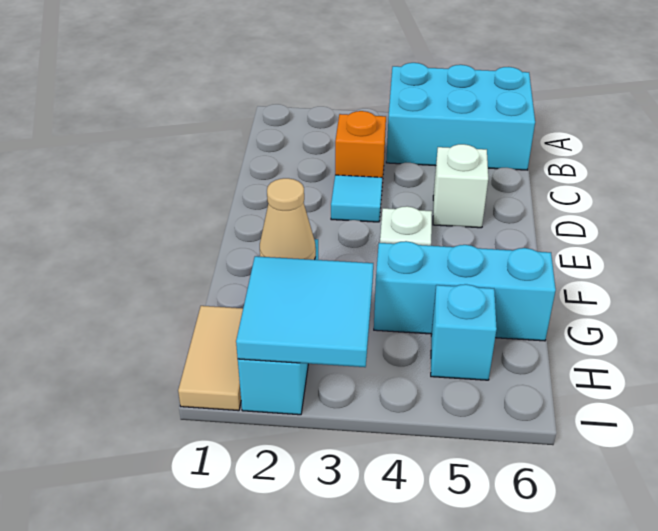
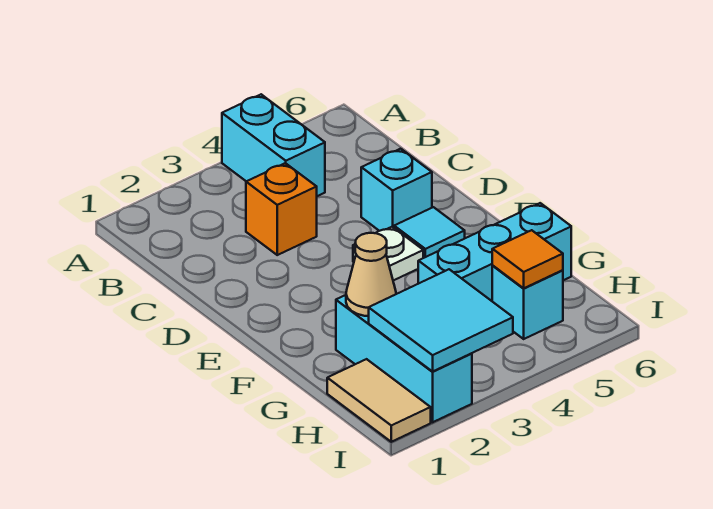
cyan 2x3 brick [386,63,535,170] -> cyan 1x2 brick [222,94,325,196]
cyan 1x1 tile [331,175,382,222] -> cyan 1x1 tile moved to [394,207,465,258]
white 1x1 brick [433,144,488,228] -> cyan 1x1 brick [361,149,432,231]
none -> orange 1x1 tile [492,230,563,288]

